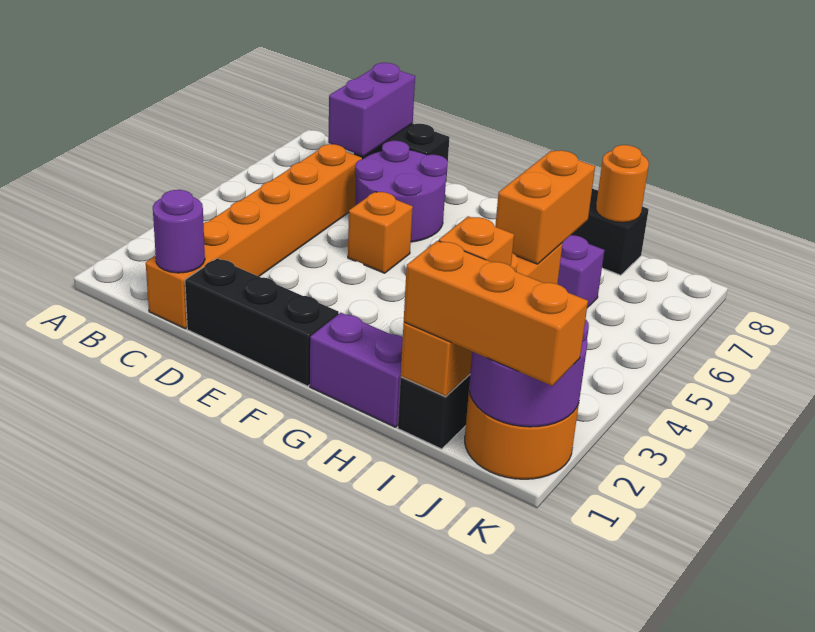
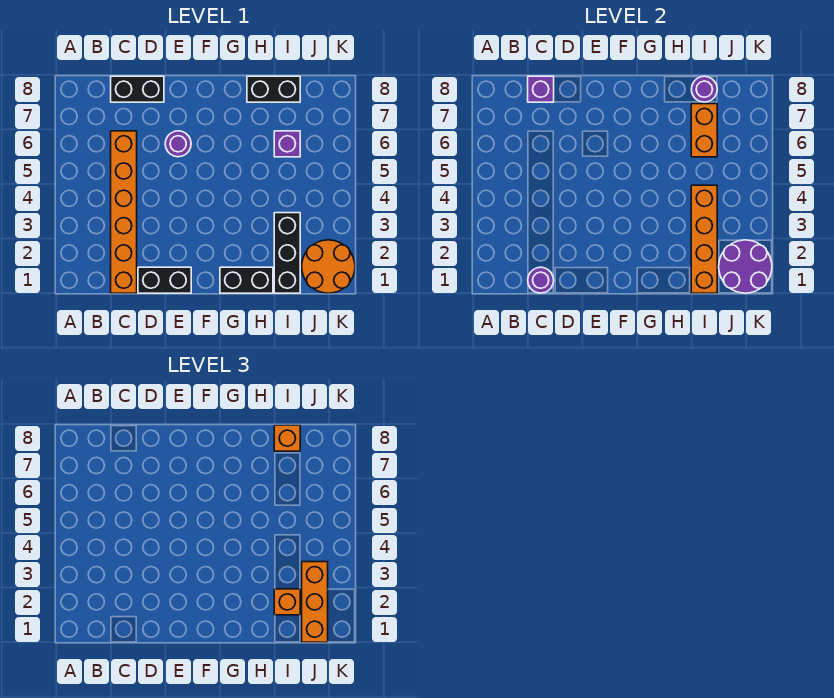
purple 1x2 brick [328,63,415,156] -> purple 1x1 brick [528,76,554,102]
black 1x3 brick [185,258,339,386] -> black 1x2 brick [138,267,191,293]
purple 2x2 round brick [355,141,448,242] -> purple 1x1 round brick [165,131,191,157]
orange 1x1 brick [348,192,413,273] -> orange 1x1 brick moved to [274,425,300,451]
purple 1x2 brick [310,313,403,427] -> black 1x2 brick [220,267,273,293]
orange 1x3 brick [404,241,588,386] -> orange 1x3 brick turned to [302,562,328,642]
orange 1x2 brick [495,150,595,264] -> orange 1x2 brick moved to [691,104,717,157]
orange 1x1 round brick [596,145,649,222] -> purple 1x1 round brick [691,76,717,102]

